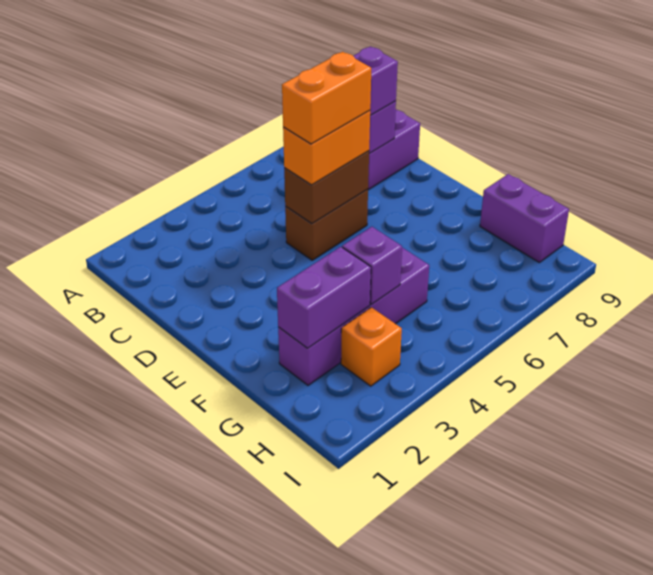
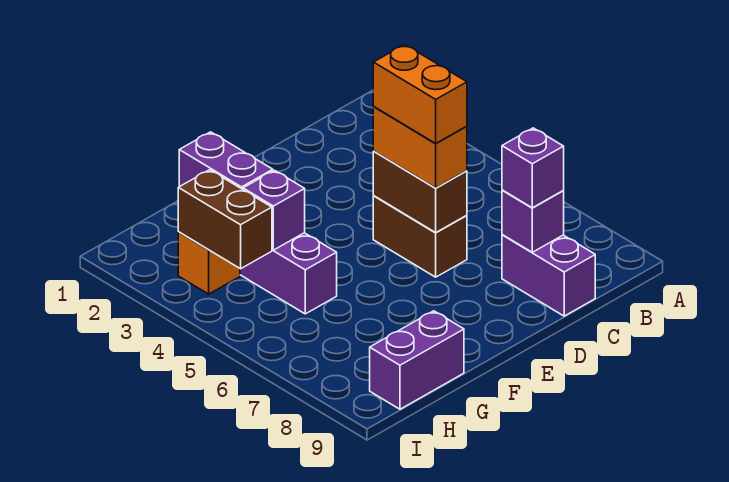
none -> brown 1x2 brick [178,170,272,269]

